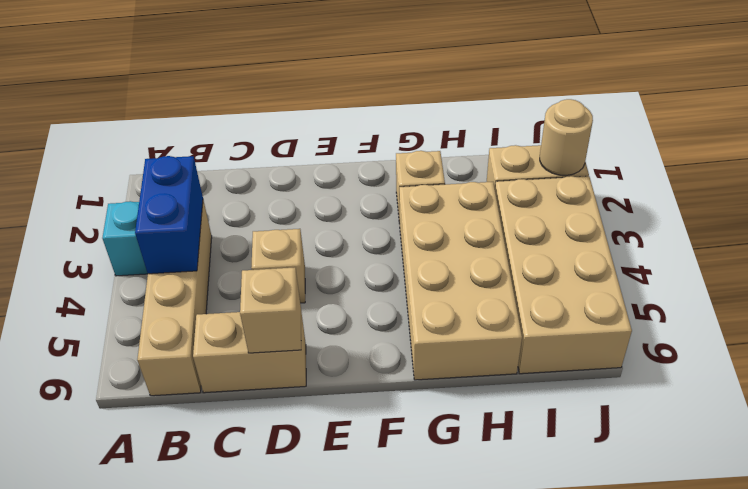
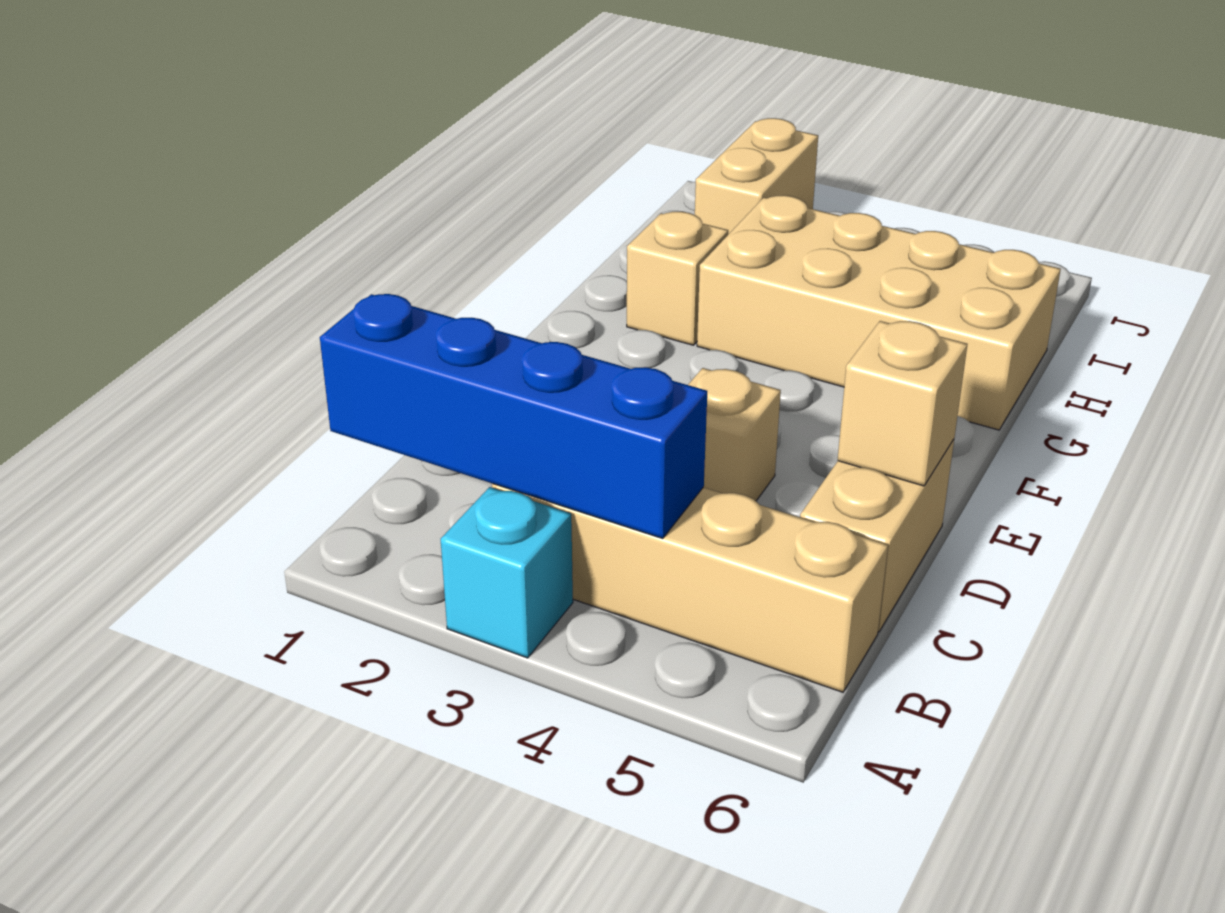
blue 1x2 brick [135,156,203,274] -> blue 1x4 brick [320,294,707,538]
tan 2x4 brick [495,176,632,374] -> none
tan 1x1 round brick [540,99,593,175] -> none

